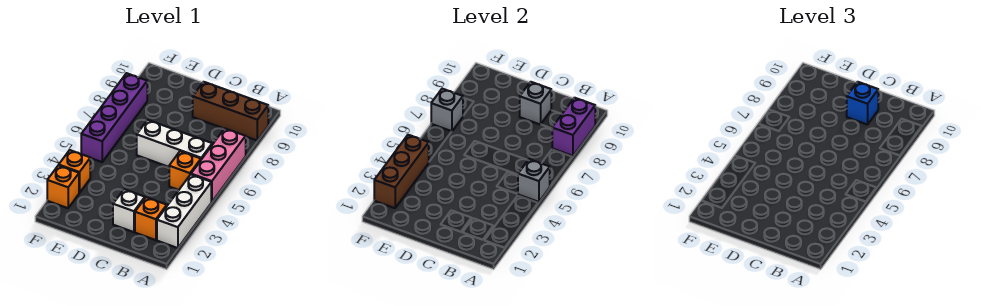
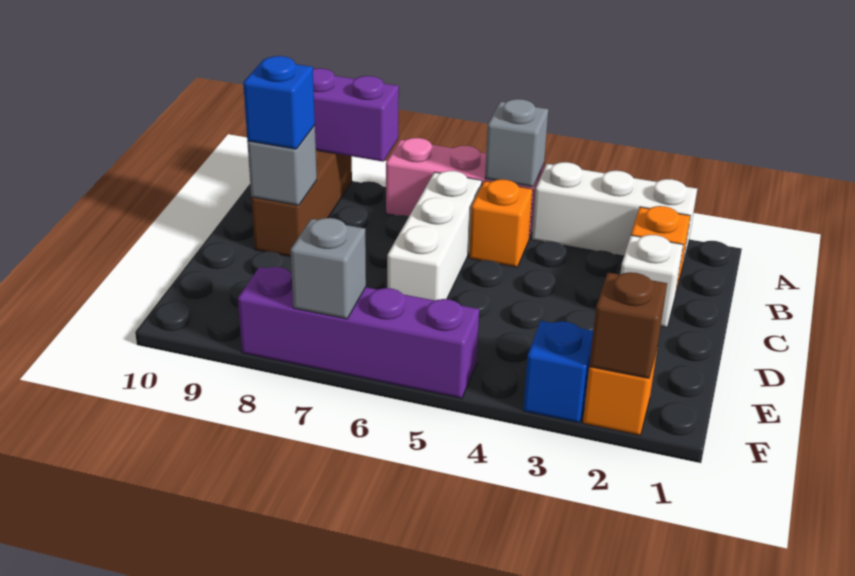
brown 1x3 brick [374,135,429,208] -> brown 1x1 brick [589,272,667,378]
orange 1x1 brick [59,150,90,193] -> blue 1x1 brick [523,321,593,423]

